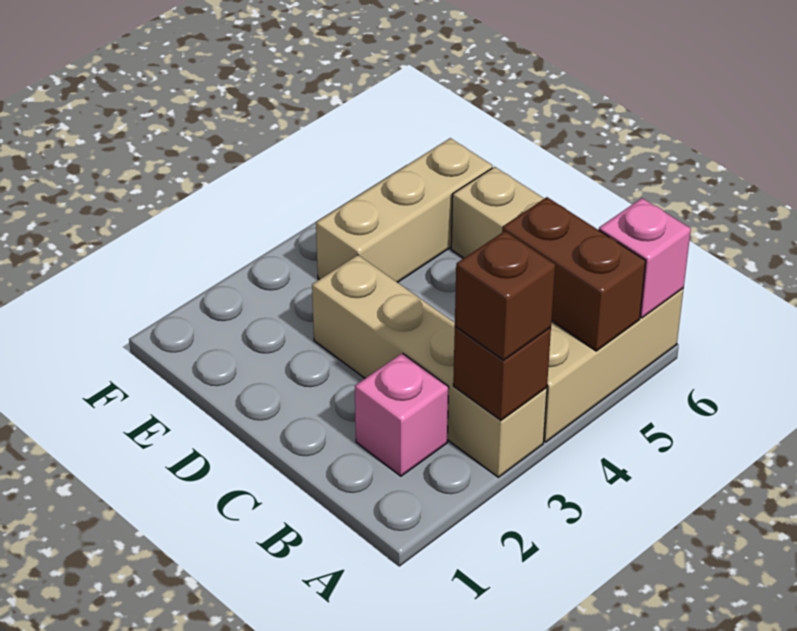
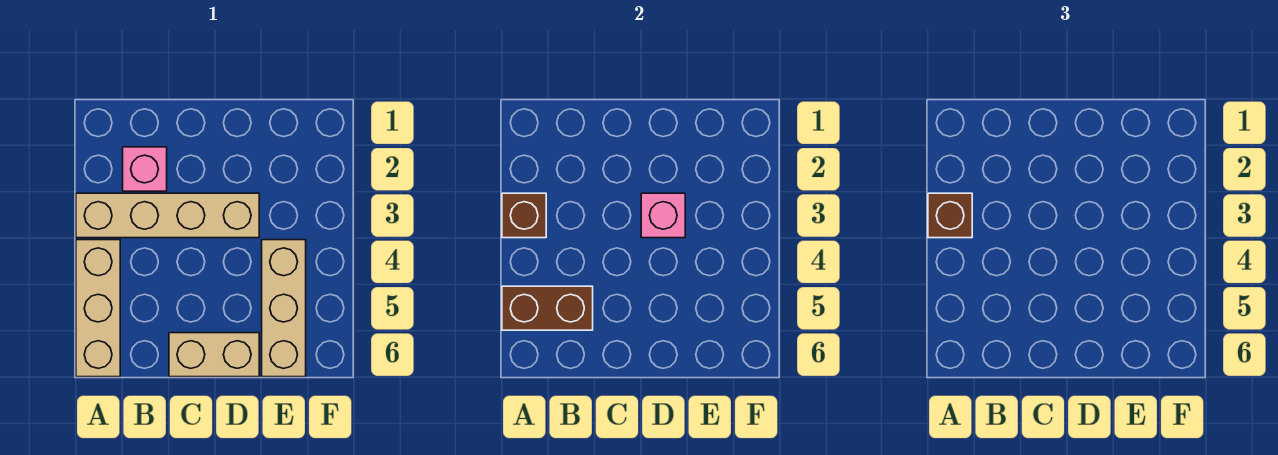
pink 1x1 brick [599,198,691,318] -> pink 1x1 brick moved to [641,193,685,238]

